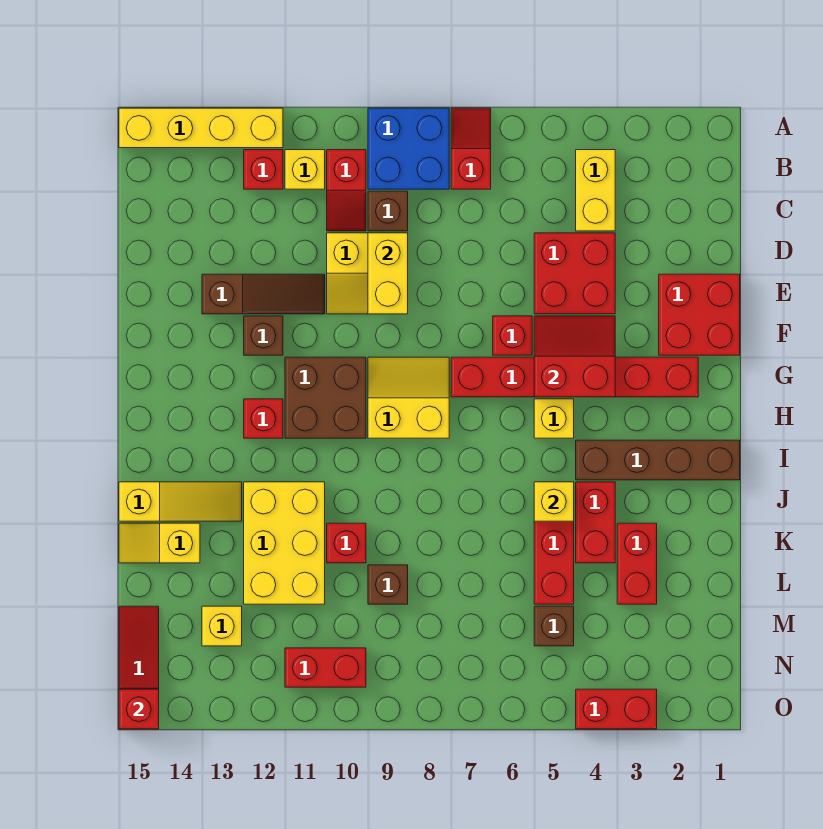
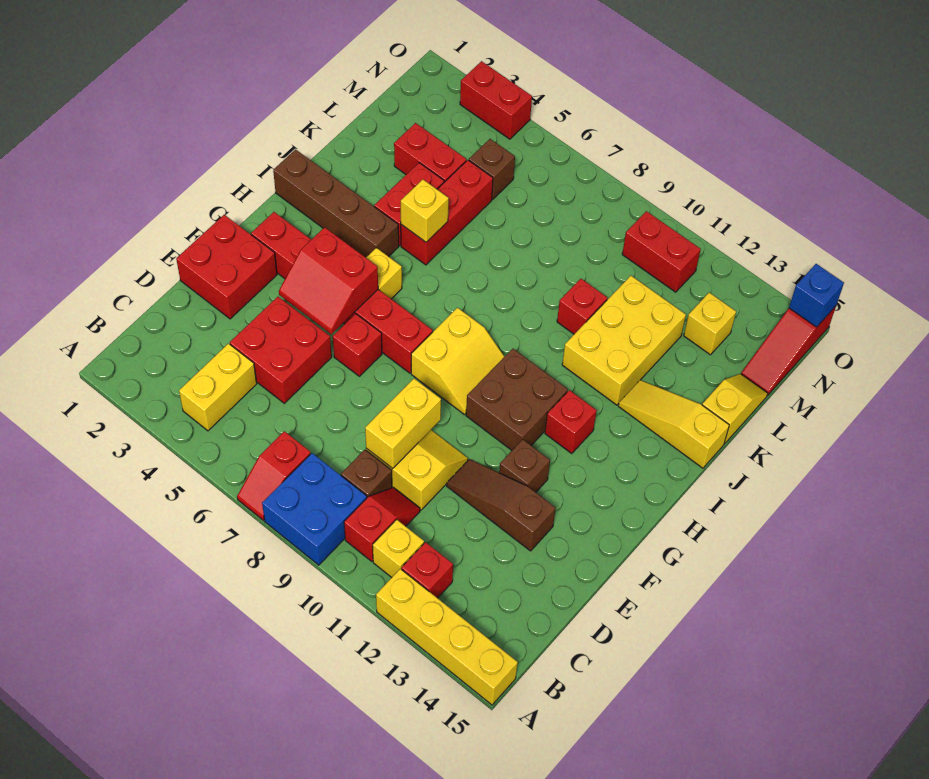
yellow 2x2 slope [368,357,449,438] -> yellow 2x2 slope turned to [411,308,504,415]
red 1x2 brick [617,523,657,604] -> red 1x2 brick turned to [394,123,467,182]
yellow 1x2 slope [119,523,200,563] -> yellow 1x2 slope turned to [702,374,768,444]
brown 1x1 brick [368,565,408,604] -> none
red 1x1 brick [119,689,159,729] -> blue 1x1 brick [789,264,844,327]

